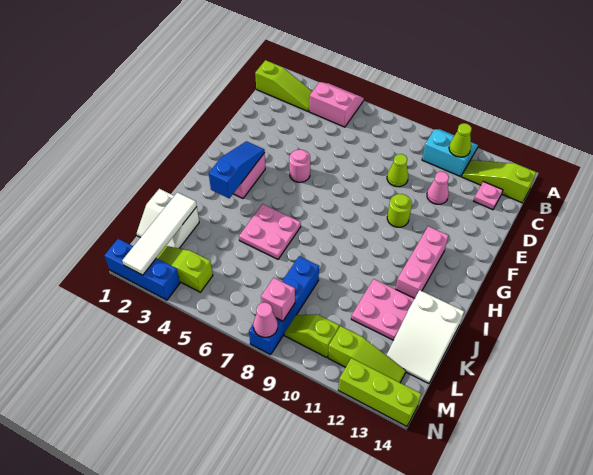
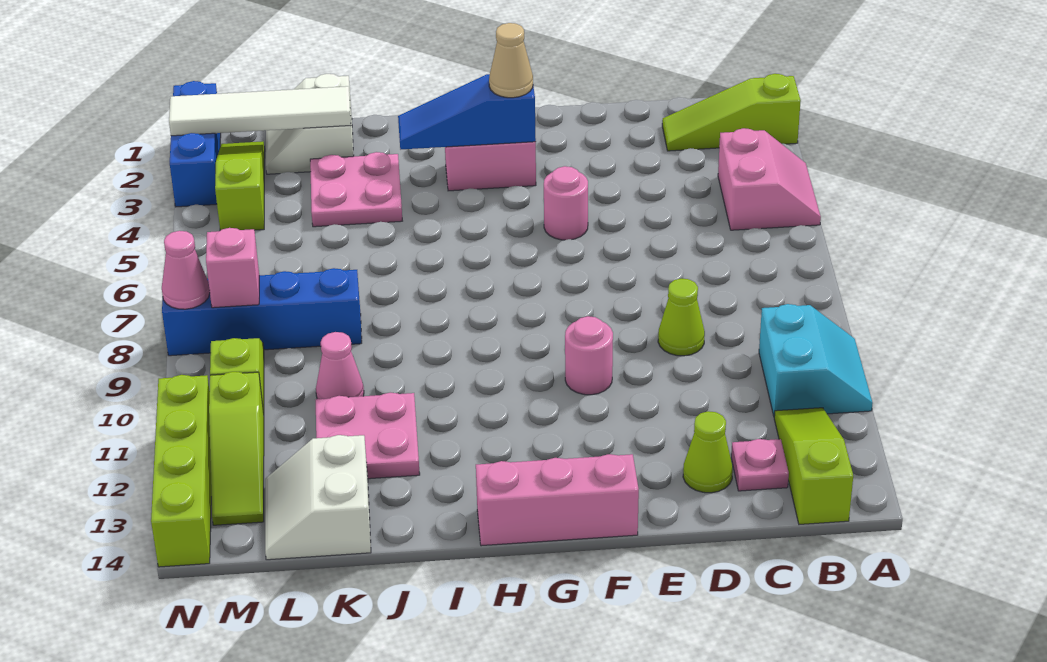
lime 1x3 slope [255,60,312,111] -> lime 1x3 slope turned to [662,74,801,151]
lime 1x1 cone [449,123,472,157] -> lime 1x1 cone moved to [683,411,733,493]
pink 1x1 cone [427,172,449,204] -> pink 1x1 cone moved to [316,332,364,399]
lime 1x1 round brick [387,194,412,227] -> pink 1x1 round brick [565,316,613,395]
blue 1x3 slope [209,141,265,198] -> blue 1x3 slope turned to [398,74,536,149]
none -> tan 1x1 cone [489,23,533,98]
pink 1x3 brick [396,226,449,298] -> pink 1x3 brick moved to [476,454,639,546]
pink 2x2 plate [239,204,301,259] -> pink 2x2 plate moved to [310,152,402,227]
white 2x3 slope [386,290,464,384] -> white 2x2 slope [265,435,371,560]
lime 1x3 brick [338,358,421,426] -> lime 1x4 brick [151,375,211,567]

